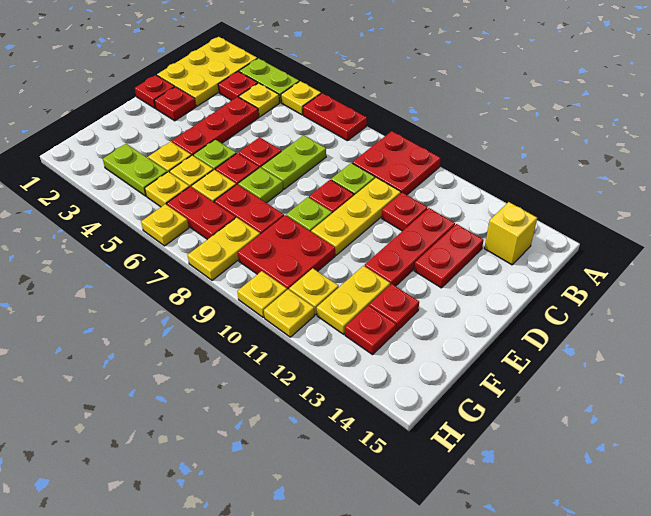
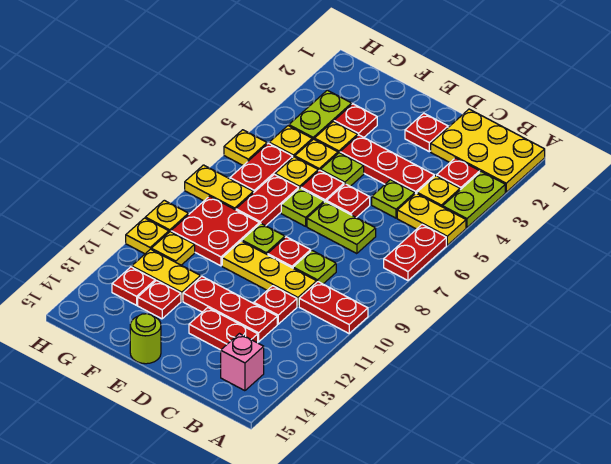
yellow 1x1 plate [281,81,321,115] -> yellow 1x2 plate [397,193,466,245]
red 2x2 plate [352,131,441,195] -> red 1x2 plate [299,282,368,333]
yellow 1x1 brick [484,202,537,265] -> pink 1x1 brick [221,334,264,391]
none -> lime 1x1 plate [372,180,415,218]
red 1x1 plate [135,75,175,108] -> red 1x1 plate moved to [334,104,377,137]
none -> lime 1x1 round brick [130,314,161,364]

